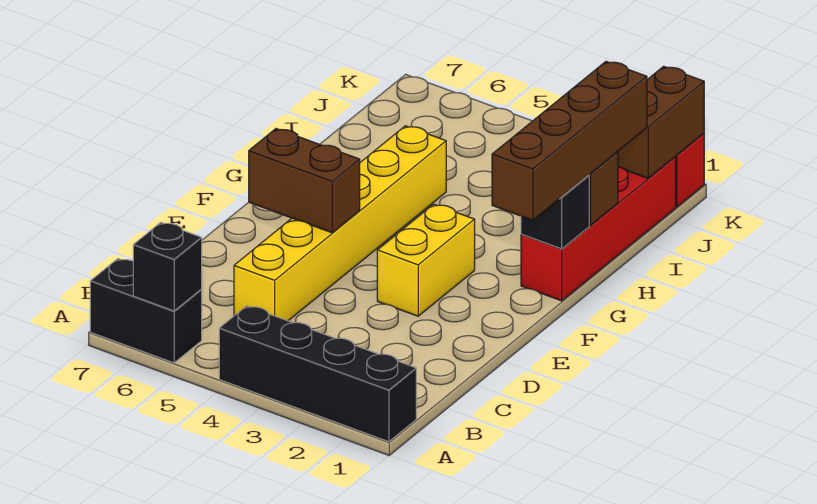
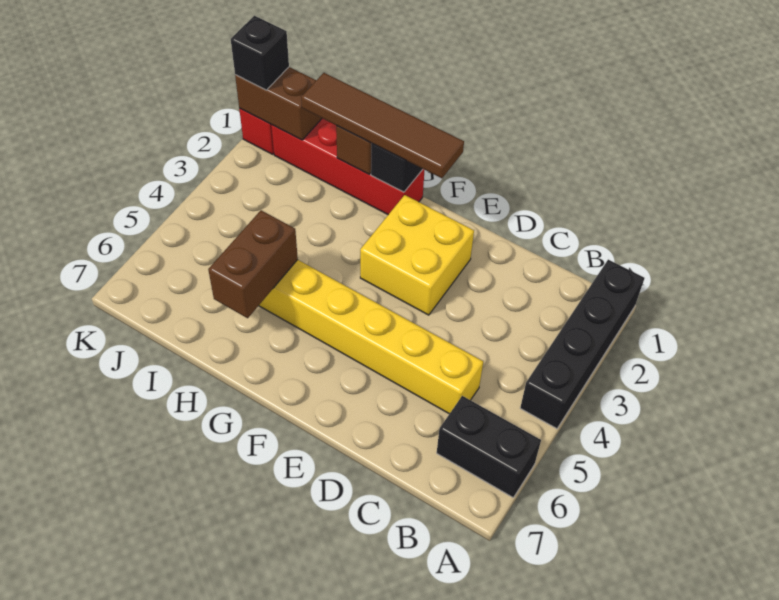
black 1x2 brick [90,259,202,363] -> black 1x2 brick turned to [437,396,541,498]
black 1x1 brick [133,223,202,311] -> black 1x1 brick moved to [231,16,289,90]
yellow 1x2 brick [377,204,475,316] -> yellow 2x2 brick [360,195,474,315]
brown 1x2 brick [249,129,360,233] -> brown 1x2 brick moved to [208,210,298,318]
brown 1x4 brick [492,61,647,220] -> brown 1x4 tile [301,73,464,178]

